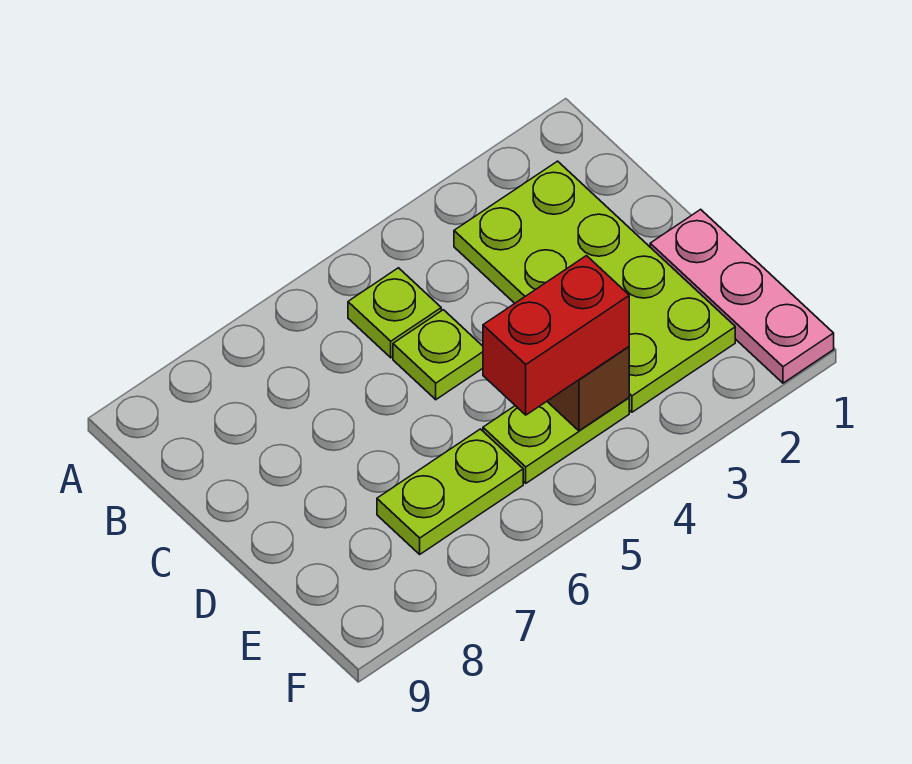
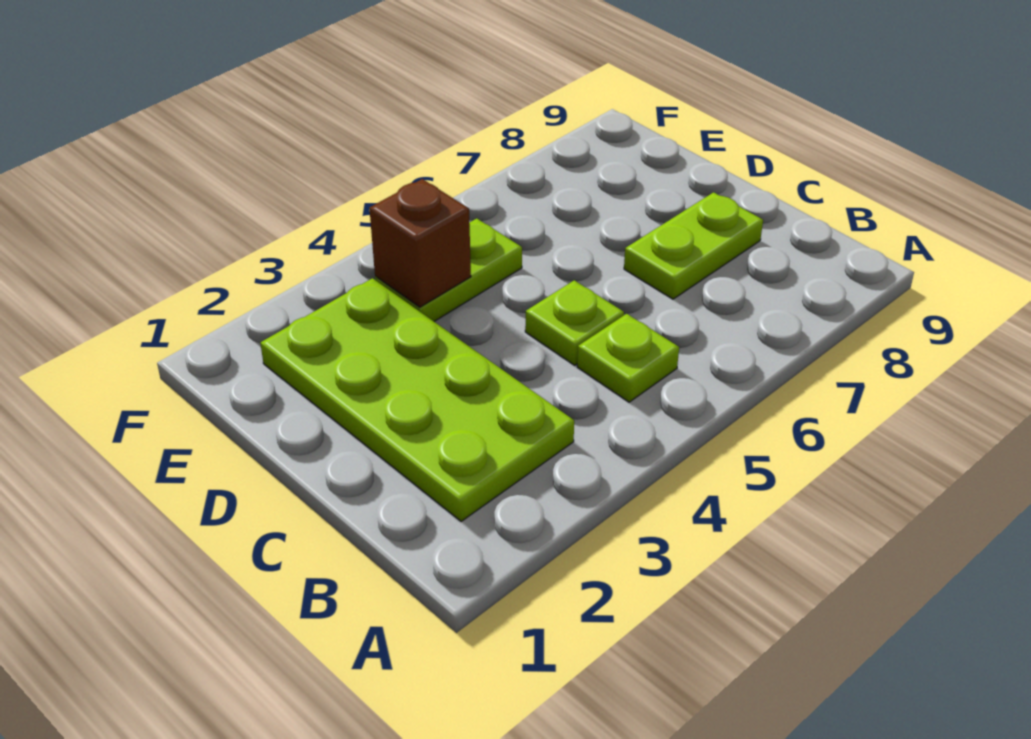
pink 1x3 plate [650,209,834,383] -> none
red 1x2 brick [483,256,629,415] -> none
lime 1x2 plate [377,429,523,554] -> lime 1x2 plate moved to [624,192,763,299]

